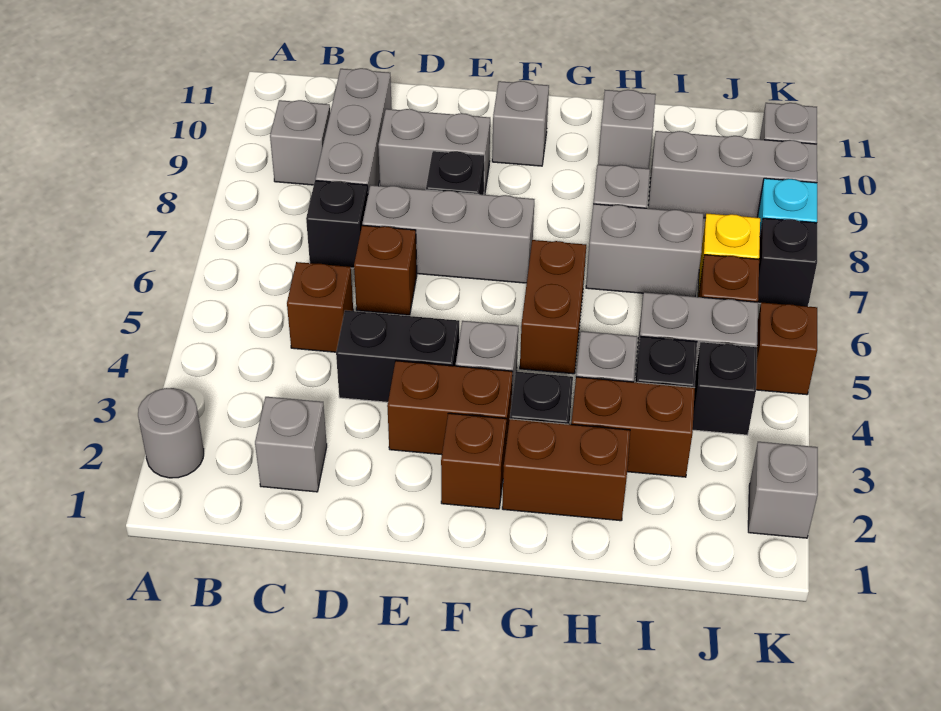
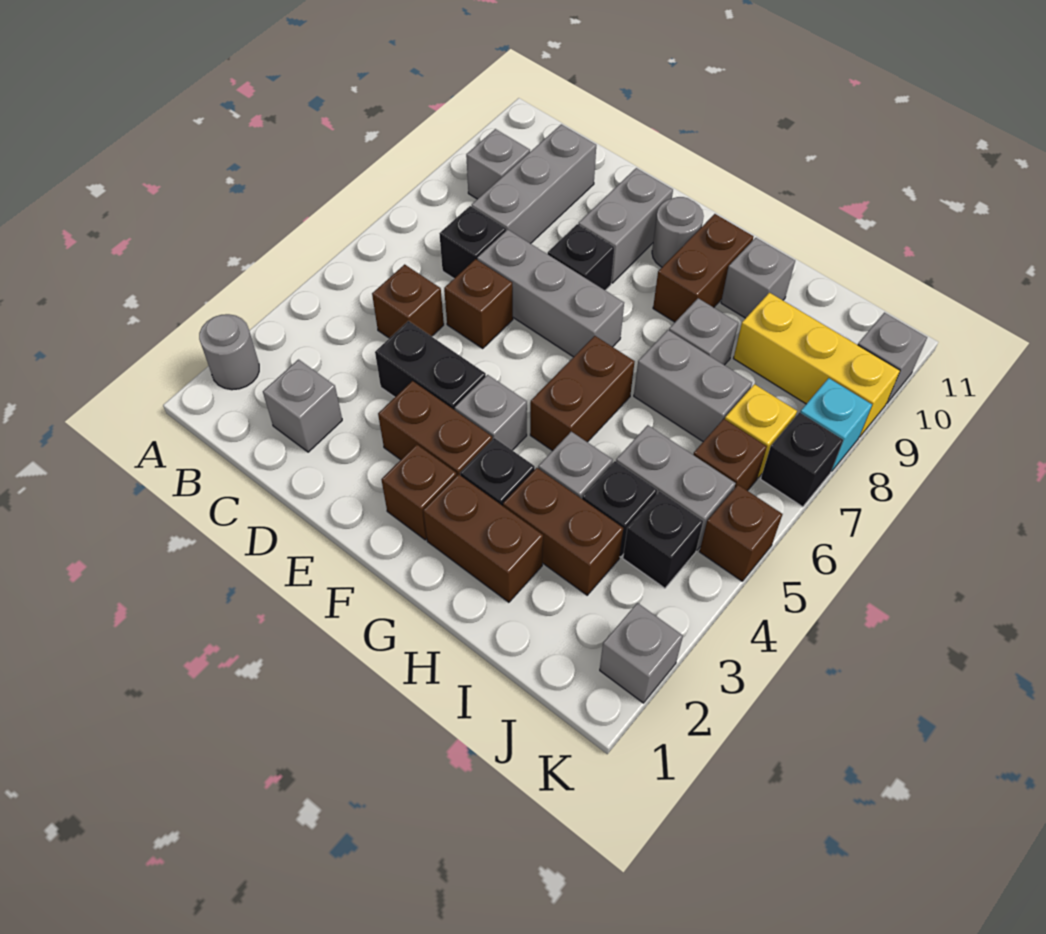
grey 1x2 brick [378,109,490,195] -> grey 1x2 brick turned to [578,168,673,283]
grey 1x1 brick [492,81,549,166] -> grey 1x1 round brick [652,197,704,267]
none -> brown 1x2 brick [653,214,753,322]
grey 1x3 brick [648,131,817,218] -> yellow 1x3 brick [733,293,900,437]

